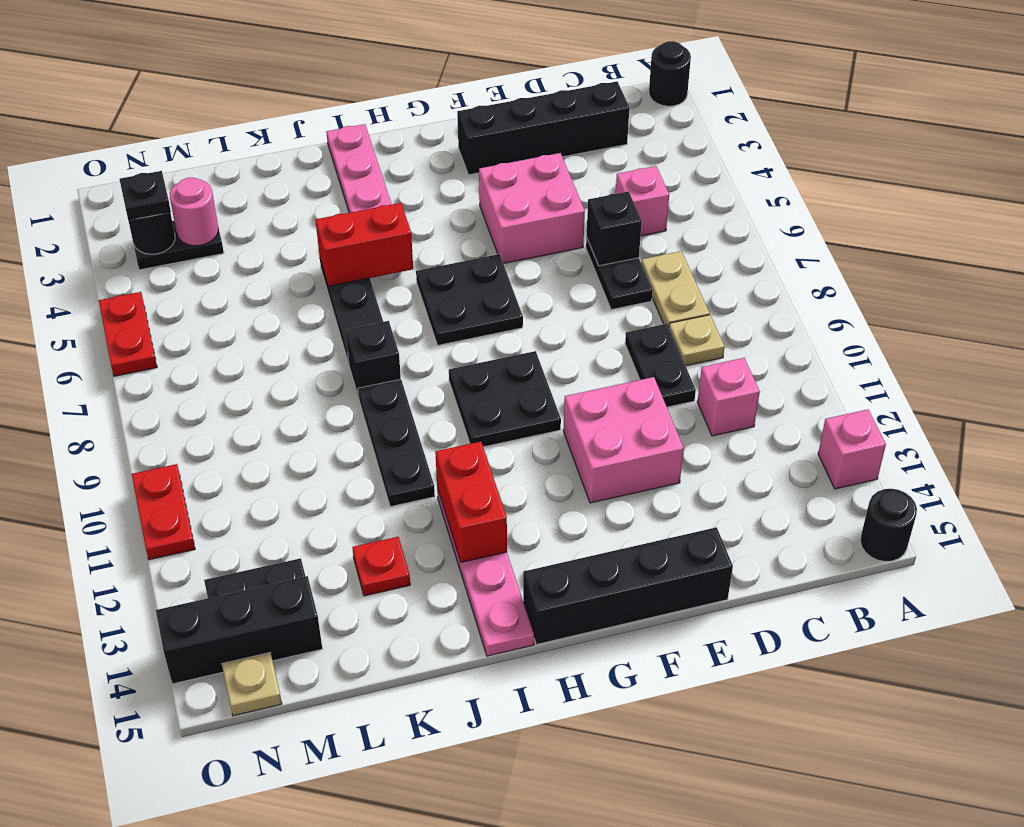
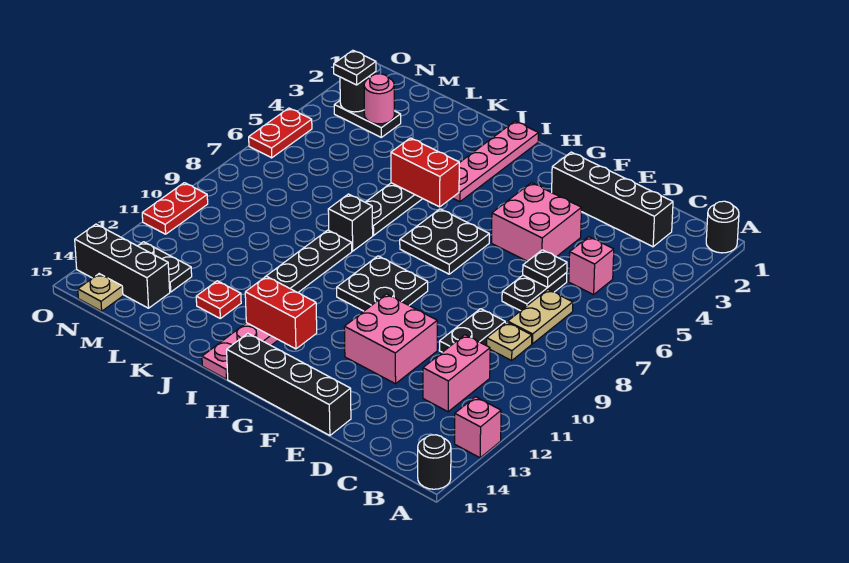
pink 1x1 brick [697,358,760,436] -> pink 1x2 brick [423,335,490,412]
black 1x1 brick [586,191,642,266] -> black 1x1 plate [523,250,567,287]
red 1x2 brick [435,441,507,562] -> red 1x2 brick turned to [245,276,317,349]

